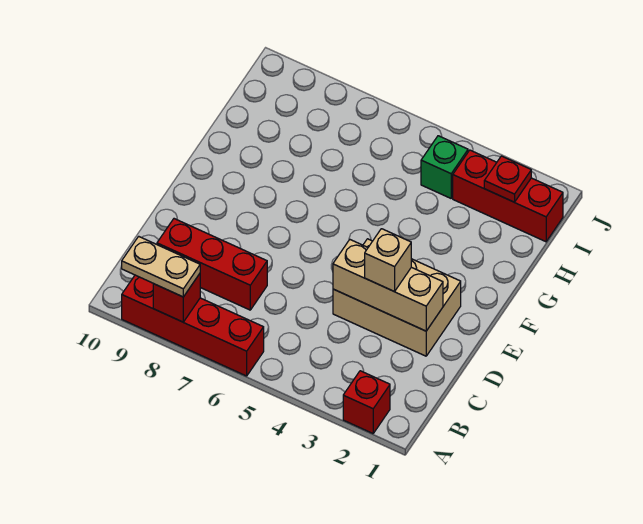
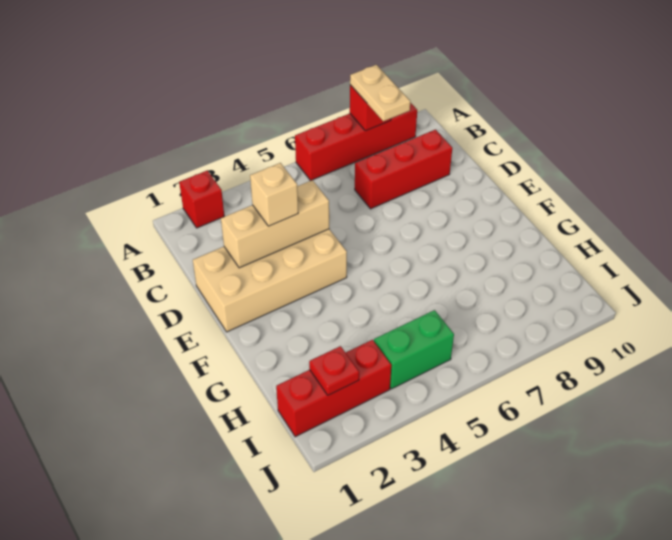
tan 1x2 plate [122,236,200,297] -> tan 1x2 plate turned to [350,65,410,121]
tan 2x3 brick [333,239,461,356] -> tan 2x4 brick [193,229,347,332]
green 1x1 brick [421,136,468,198] -> green 1x2 brick [374,310,454,389]

